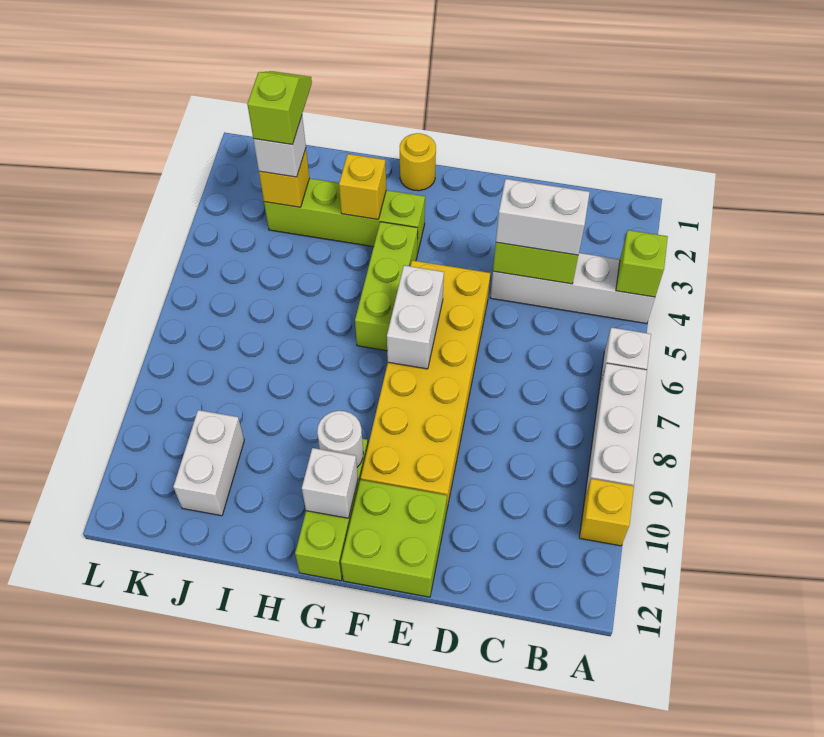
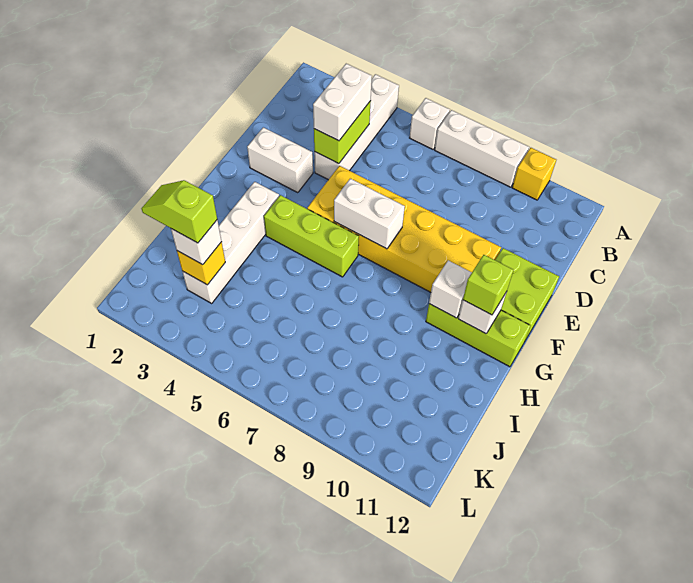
lime 1x1 brick [616,230,668,297] -> lime 1x1 brick moved to [463,255,513,315]
yellow 1x1 round brick [400,133,436,191] -> none
lime 1x4 brick [264,178,425,253] -> white 1x4 brick [182,182,279,303]
white 1x1 round brick [317,411,363,467] -> white 1x1 brick [429,260,472,318]
yellow 1x1 brick [339,154,386,220] -> none
white 1x2 brick [173,410,244,516] -> white 1x2 brick moved to [247,127,313,193]

